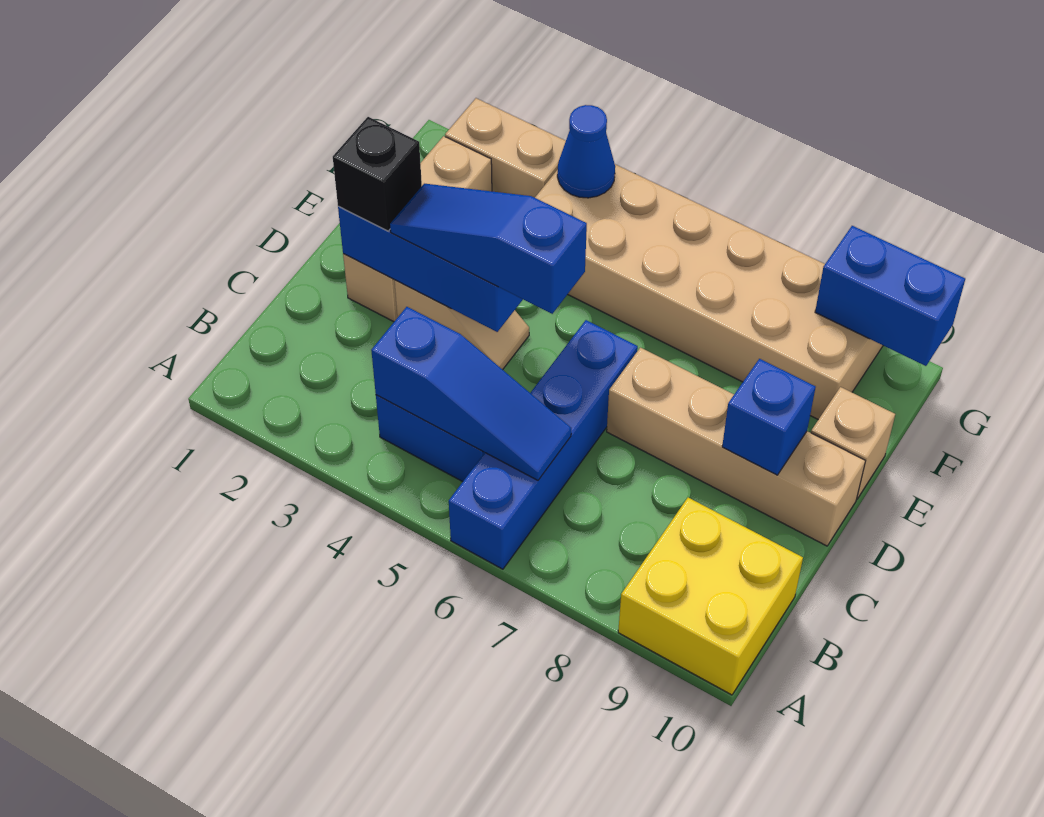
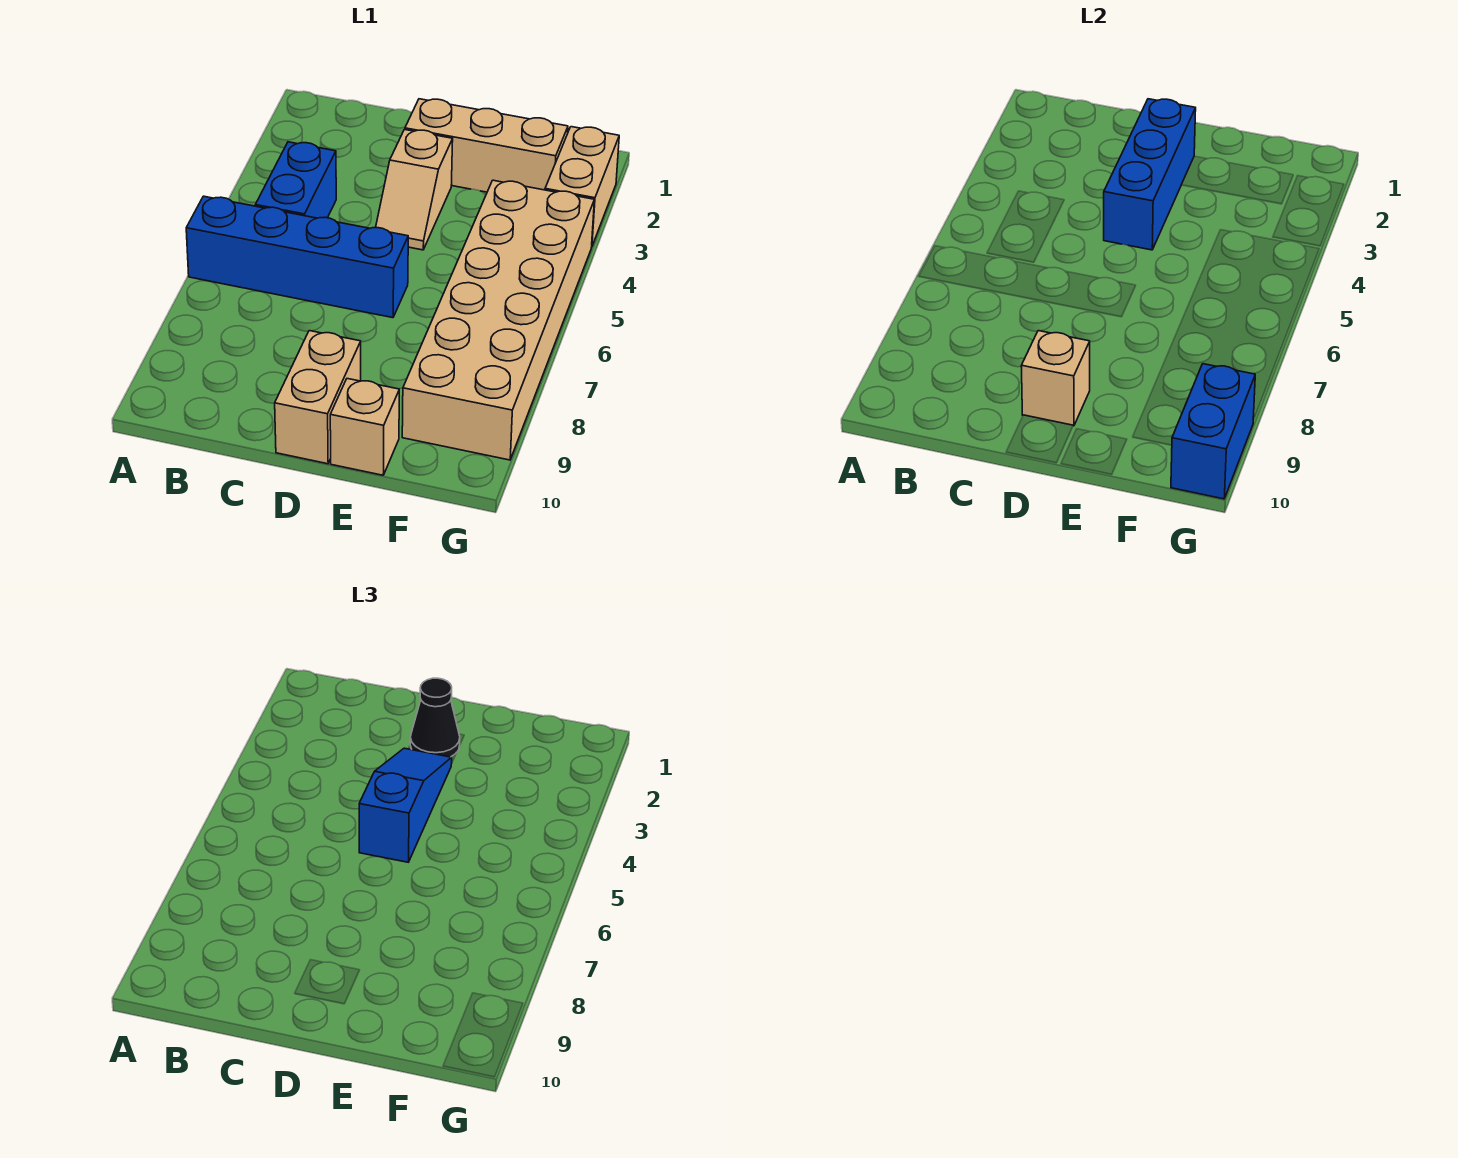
yellow 2x2 brick [618,498,803,695] -> none
blue 1x3 slope [371,307,571,480] -> none
black 1x1 brick [333,117,422,231] -> black 1x1 cone [410,678,460,757]
tan 1x4 brick [607,348,865,546] -> tan 1x2 brick [275,331,361,464]
blue 1x1 brick [722,359,816,475] -> tan 1x1 brick [1021,331,1090,426]
blue 1x1 cone [557,105,615,198] -> none

